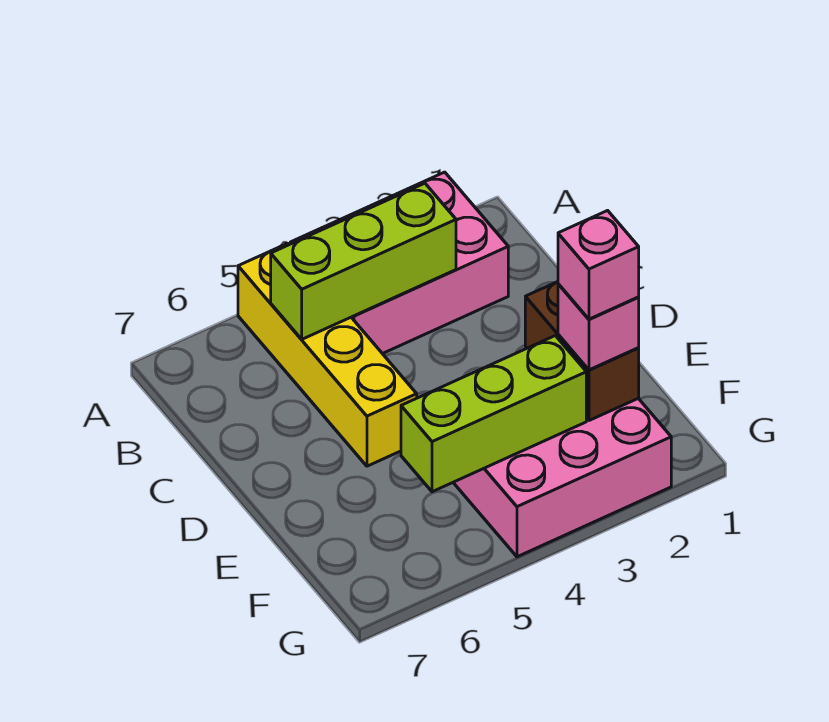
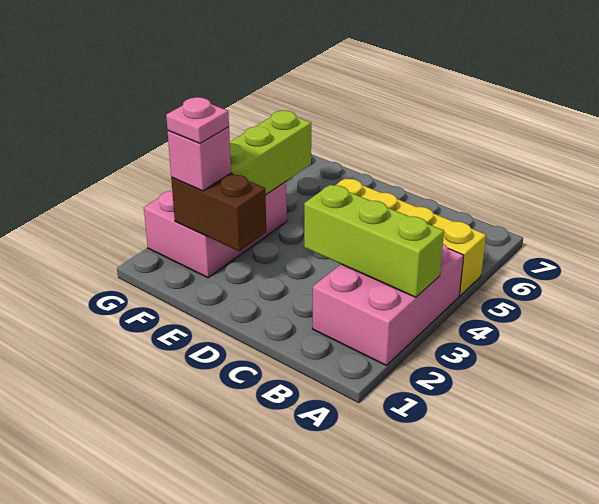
lime 1x3 brick [271,183,456,339] -> lime 1x3 brick turned to [304,185,444,297]
pink 1x1 brick [558,211,639,319] -> pink 1x1 plate [166,97,229,143]

